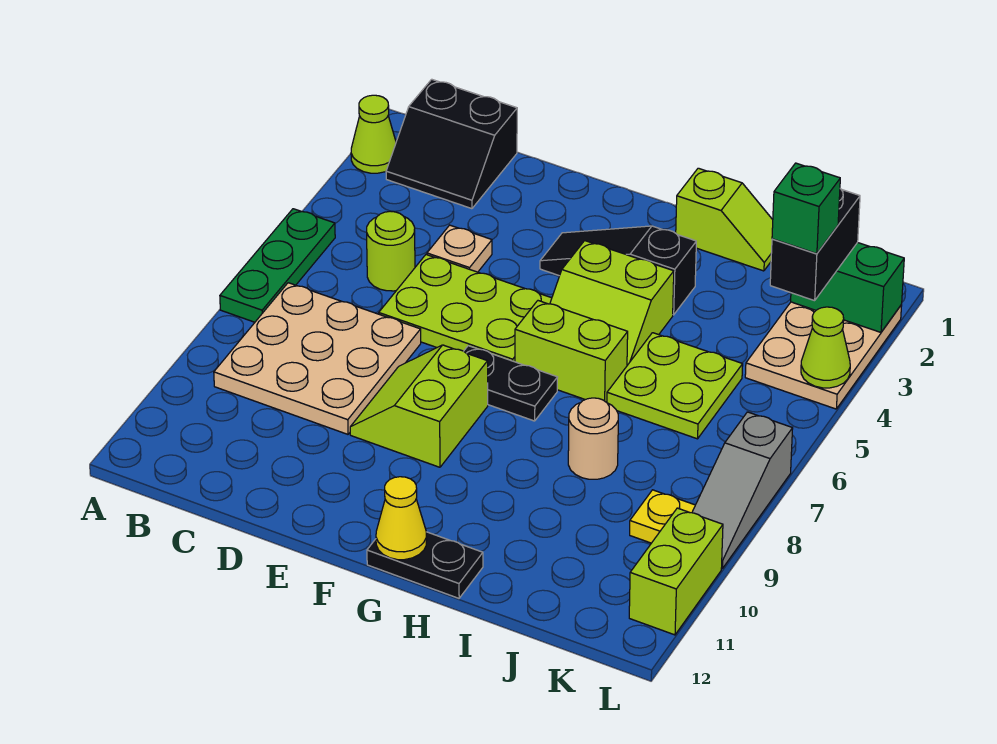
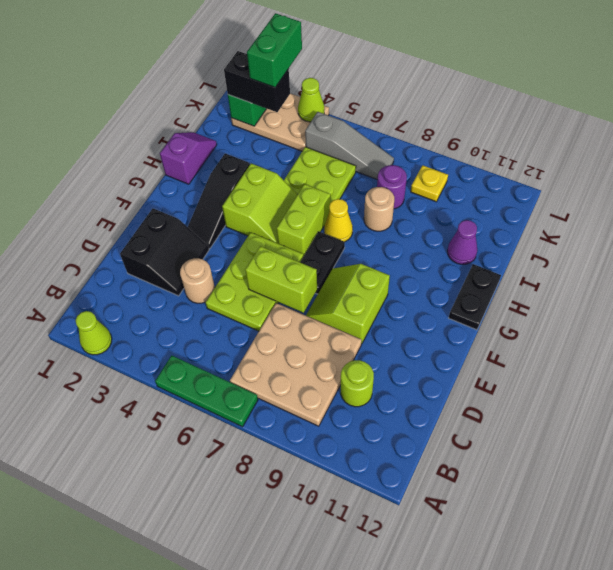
black 2x2 slope [386,79,517,209] -> black 2x2 slope moved to [120,209,209,296]
lime 1x1 round brick [367,211,415,291] -> lime 1x1 round brick moved to [341,360,374,407]
tan 1x1 plate [427,225,492,272] -> tan 1x1 round brick [180,258,215,303]
lime 2x2 slope [350,345,488,467] -> lime 2x2 slope turned to [306,264,390,344]
yellow 1x1 cone [376,477,427,560] -> yellow 1x1 cone moved to [324,199,353,242]
lime 1x2 slope [676,168,773,271] -> purple 1x2 slope [160,132,217,184]
none -> purple 1x1 cone [447,220,477,264]
none -> purple 1x1 round brick [377,165,407,209]
green 1x1 brick [772,163,840,254] -> green 1x2 brick [247,13,302,87]
grey 1x3 slope [692,412,793,569] -> grey 1x3 slope moved to [305,112,394,180]
lime 1x2 brick [629,508,723,635] -> lime 1x2 brick moved to [245,246,317,313]

